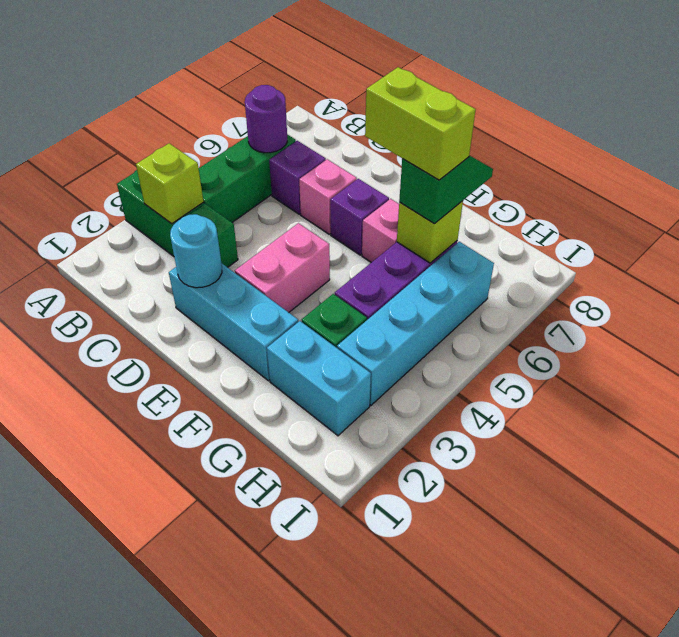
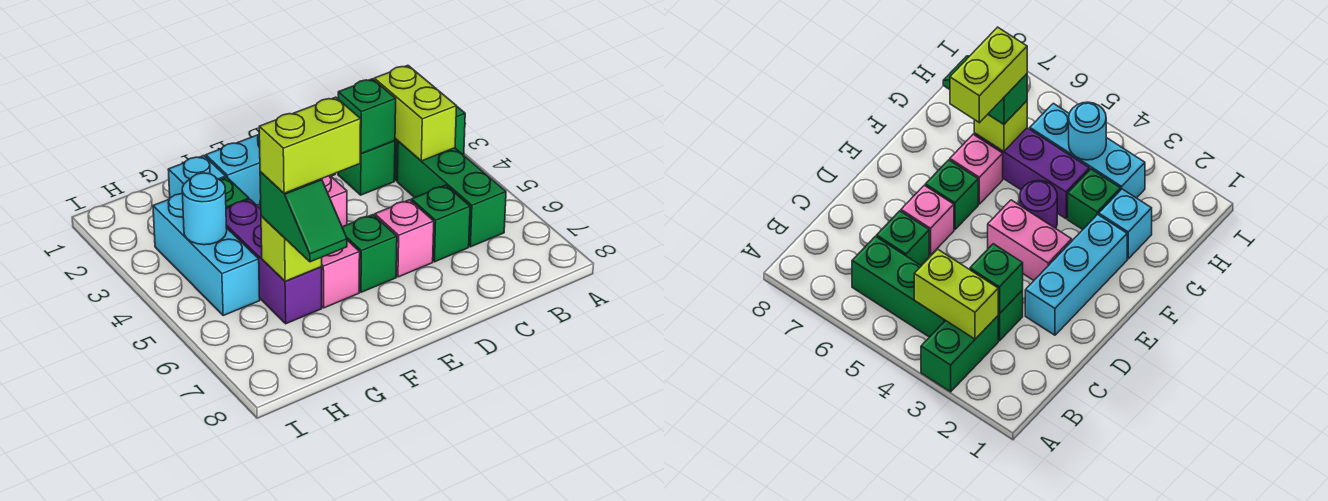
lime 1x1 brick [136,143,204,224] -> lime 1x2 brick [374,65,457,161]
purple 1x1 round brick [245,85,287,153] -> purple 1x1 round brick moved to [1020,181,1057,228]
none -> green 1x1 brick [338,79,396,154]
purple 1x1 brick [269,141,326,214] -> green 1x1 brick [411,185,470,262]
cyan 1x1 round brick [170,214,222,288] -> cyan 1x1 round brick moved to [182,173,227,245]
purple 1x1 brick [330,179,389,255] -> green 1x1 brick [342,215,397,292]
cyan 1x2 brick [267,321,371,436] -> cyan 1x1 brick [168,156,226,198]
cyan 1x4 brick [337,242,494,405] -> cyan 1x3 brick [153,194,260,316]

